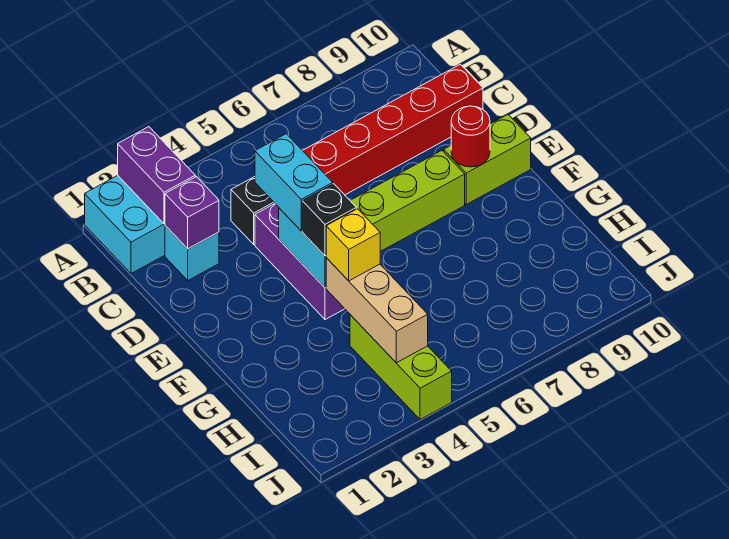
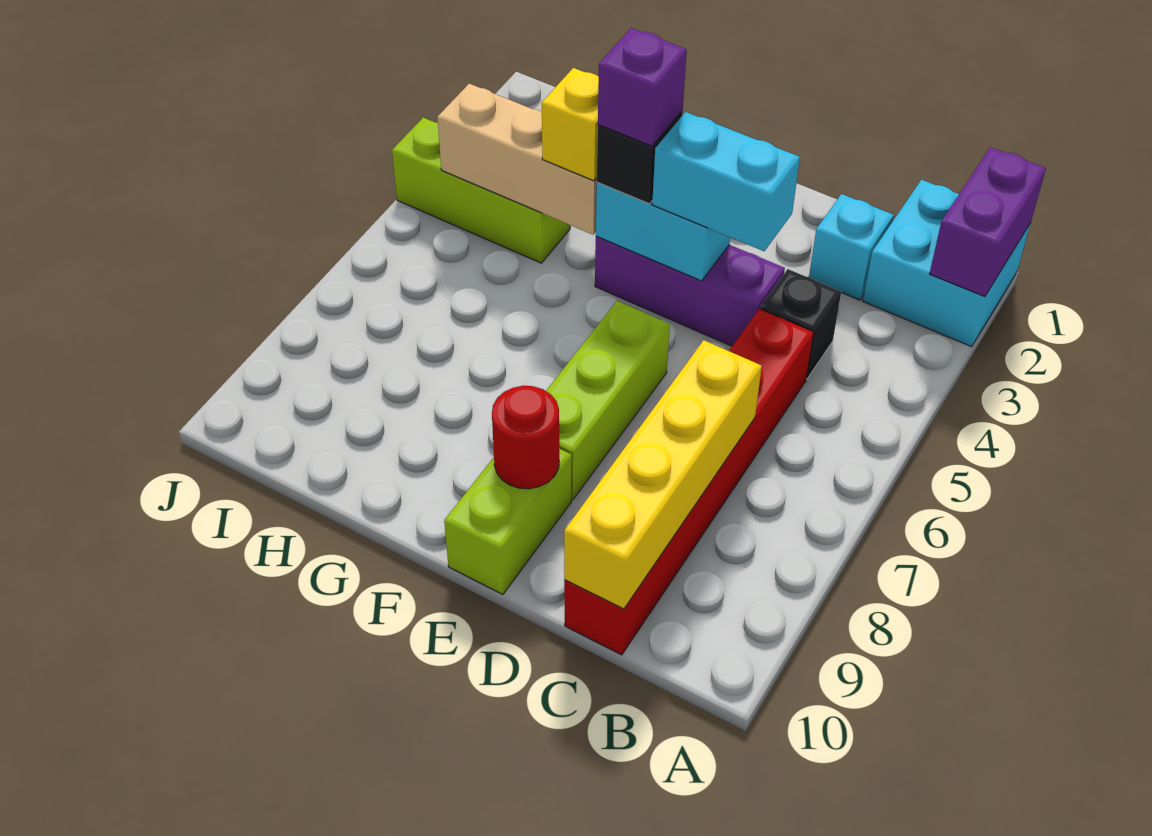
purple 1x2 brick [118,127,195,224] -> purple 1x2 brick turned to [930,147,1046,297]
purple 1x1 brick [165,177,219,249] -> purple 1x1 brick moved to [598,28,687,146]
none -> yellow 1x4 brick [564,340,762,609]

